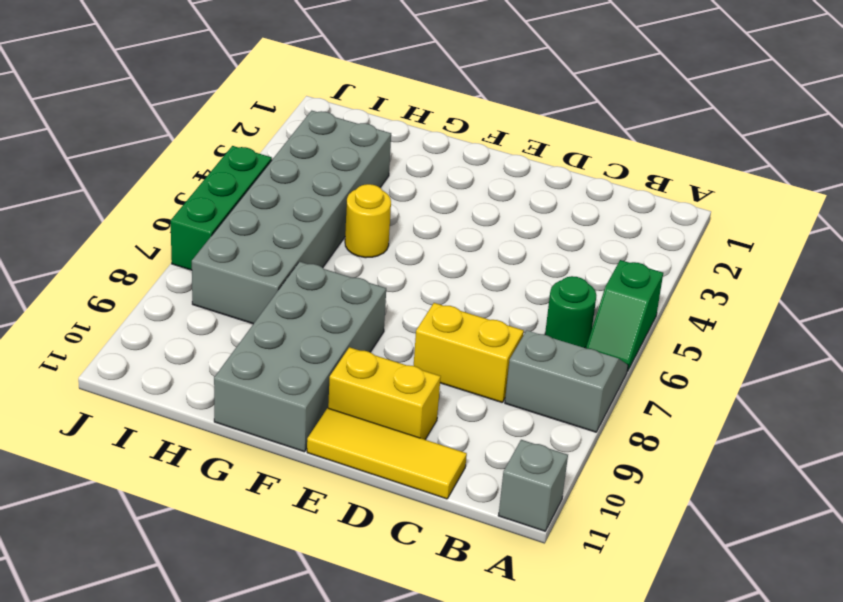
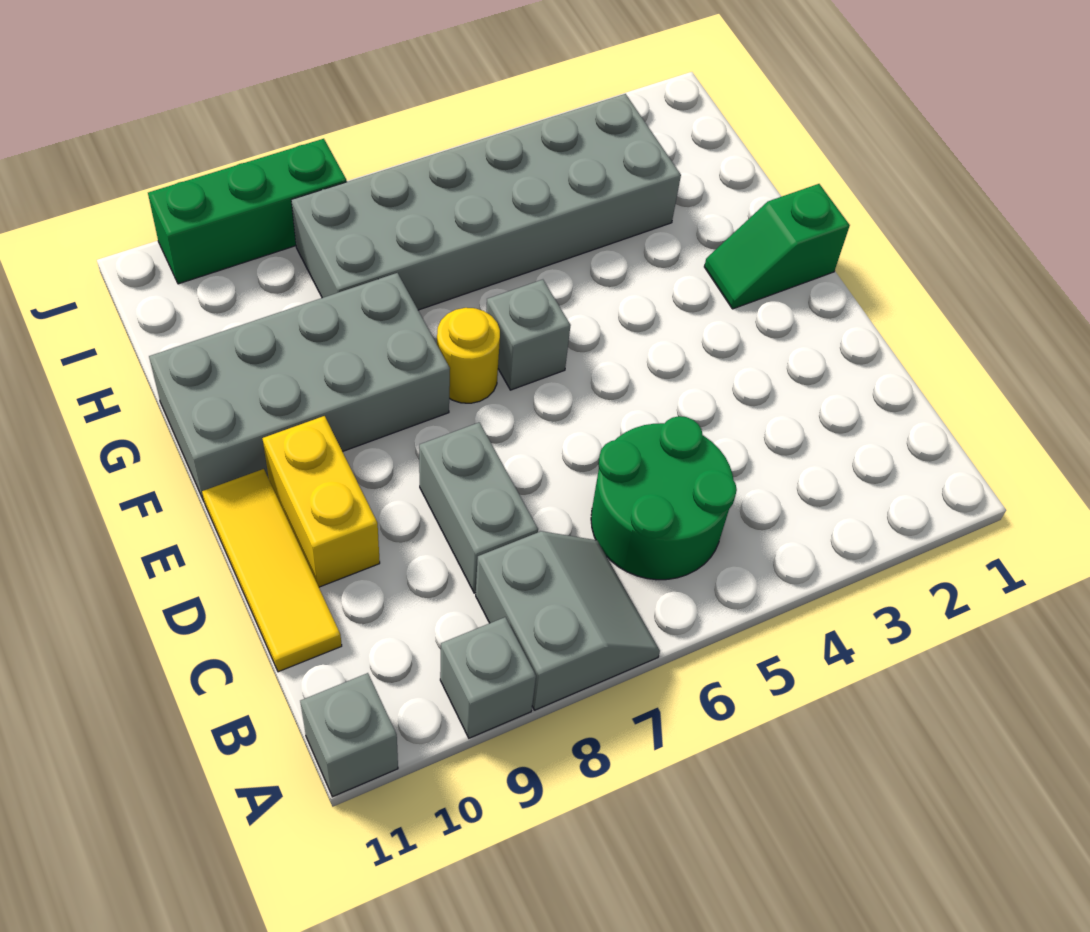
green 1x2 slope [586,260,663,371] -> green 1x2 slope moved to [704,184,850,309]
none -> grey 1x1 brick [440,617,536,738]
green 1x1 round brick [545,276,596,348] -> green 2x2 round brick [591,416,737,580]
yellow 1x2 brick [414,303,524,403] -> grey 1x2 brick [419,422,538,593]
none -> grey 1x1 brick [486,280,571,390]
yellow 1x1 round brick [345,184,391,258] -> yellow 1x1 round brick moved to [437,308,500,403]
green 1x3 brick [171,146,272,270] -> green 1x3 brick moved to [148,139,347,284]

